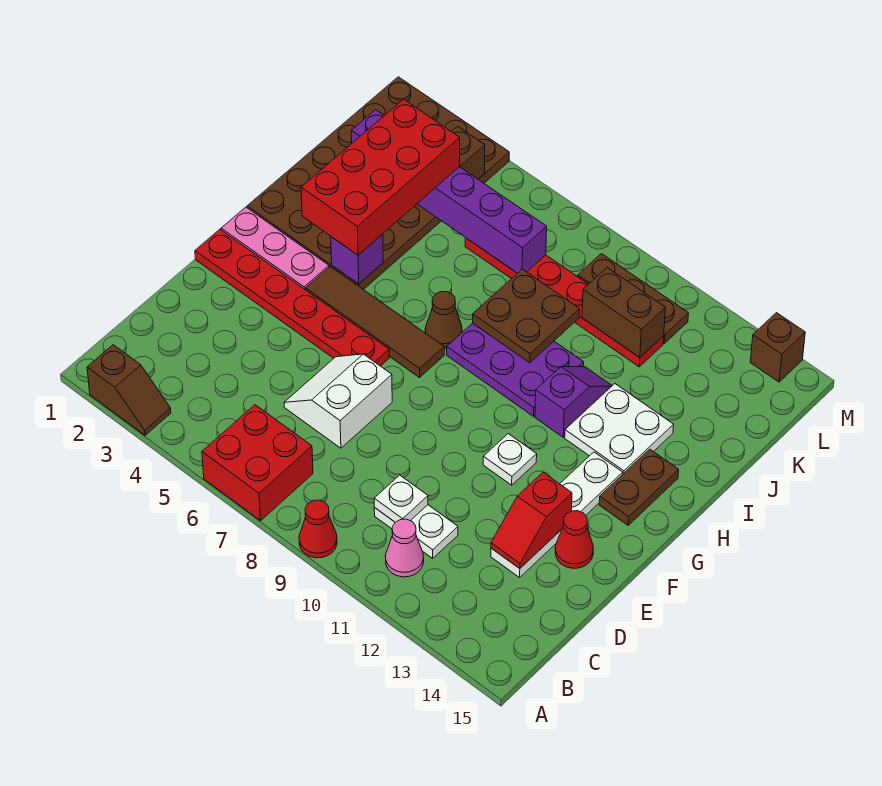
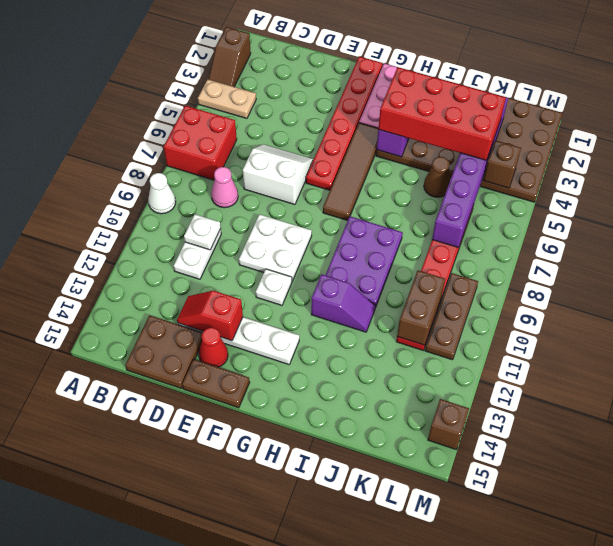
none -> tan 1x2 plate [198,79,256,118]
red 1x1 cone [299,500,337,558] -> white 1x1 cone [148,173,176,214]
pink 1x1 cone [385,519,424,577] -> pink 1x1 cone moved to [211,167,238,208]
brown 1x2 plate [599,449,679,525] -> brown 1x2 plate moved to [182,359,250,408]
brown 1x1 cone [425,291,462,348] -> brown 1x1 cone moved to [424,157,450,197]
white 2x2 plate [565,384,674,474] -> white 2x2 plate moved to [239,214,312,281]
brown 2x2 plate [473,269,580,363] -> brown 2x2 plate moved to [125,315,202,388]

